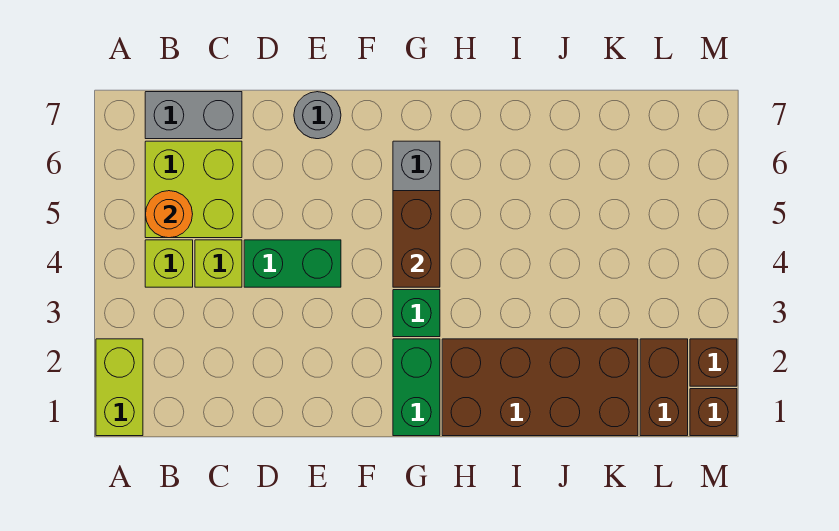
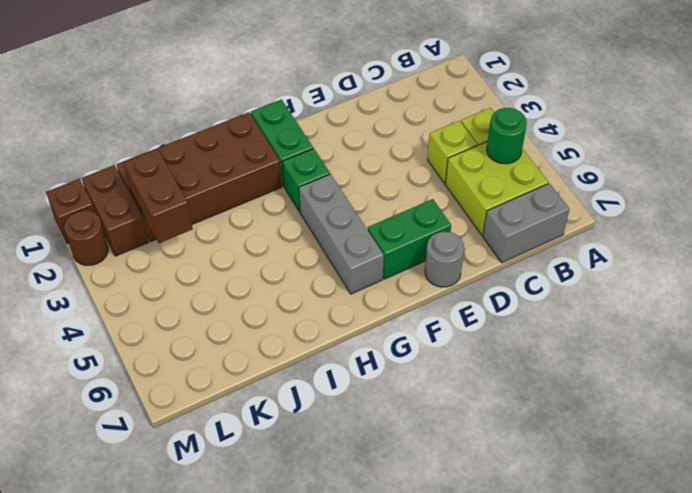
lime 1x2 brick [96,339,143,436] -> none
orange 1x1 round brick [145,191,193,238] -> green 1x1 round brick [487,108,527,164]
green 1x2 brick [244,240,341,287] -> green 1x2 brick moved to [368,199,451,279]
brown 1x2 brick [393,191,440,287] -> brown 1x2 brick moved to [123,149,193,243]
brown 1x1 brick [690,339,737,386] -> brown 1x1 round brick [64,210,108,266]

